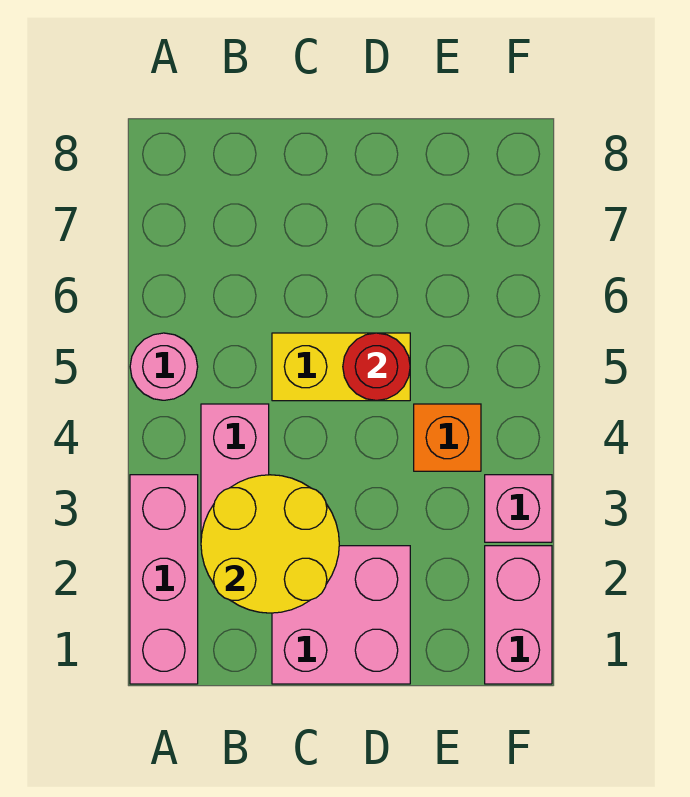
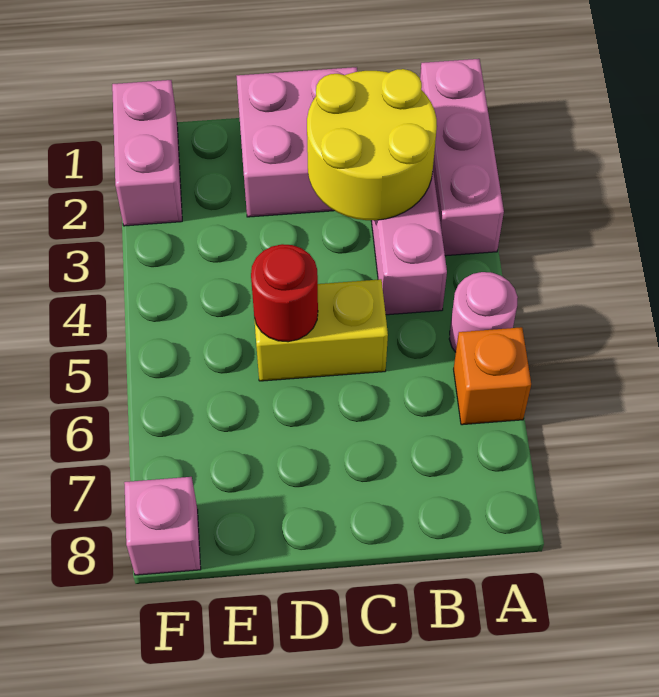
orange 1x1 brick [414,404,481,471] -> orange 1x1 brick moved to [454,327,531,425]
pink 1x1 brick [485,475,552,542] -> pink 1x1 brick moved to [124,477,201,575]

